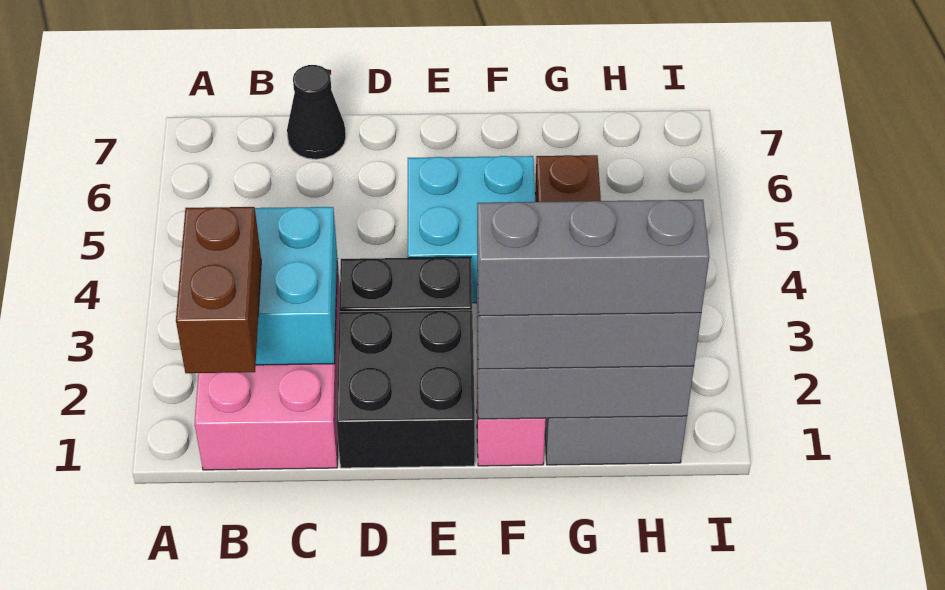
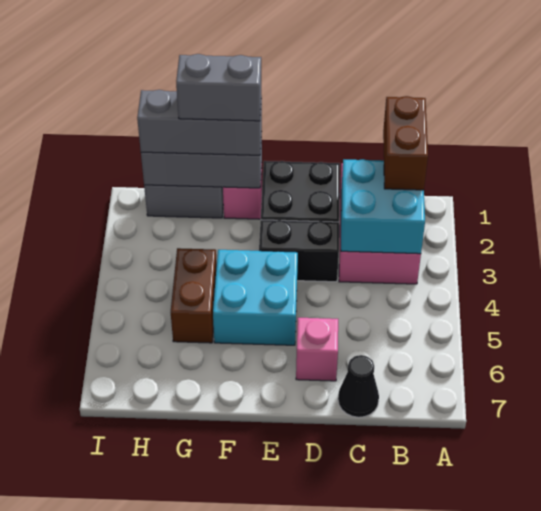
none -> pink 1x1 brick [296,318,338,381]
grey 1x3 brick [477,200,709,316] -> grey 1x2 brick [176,54,261,121]

